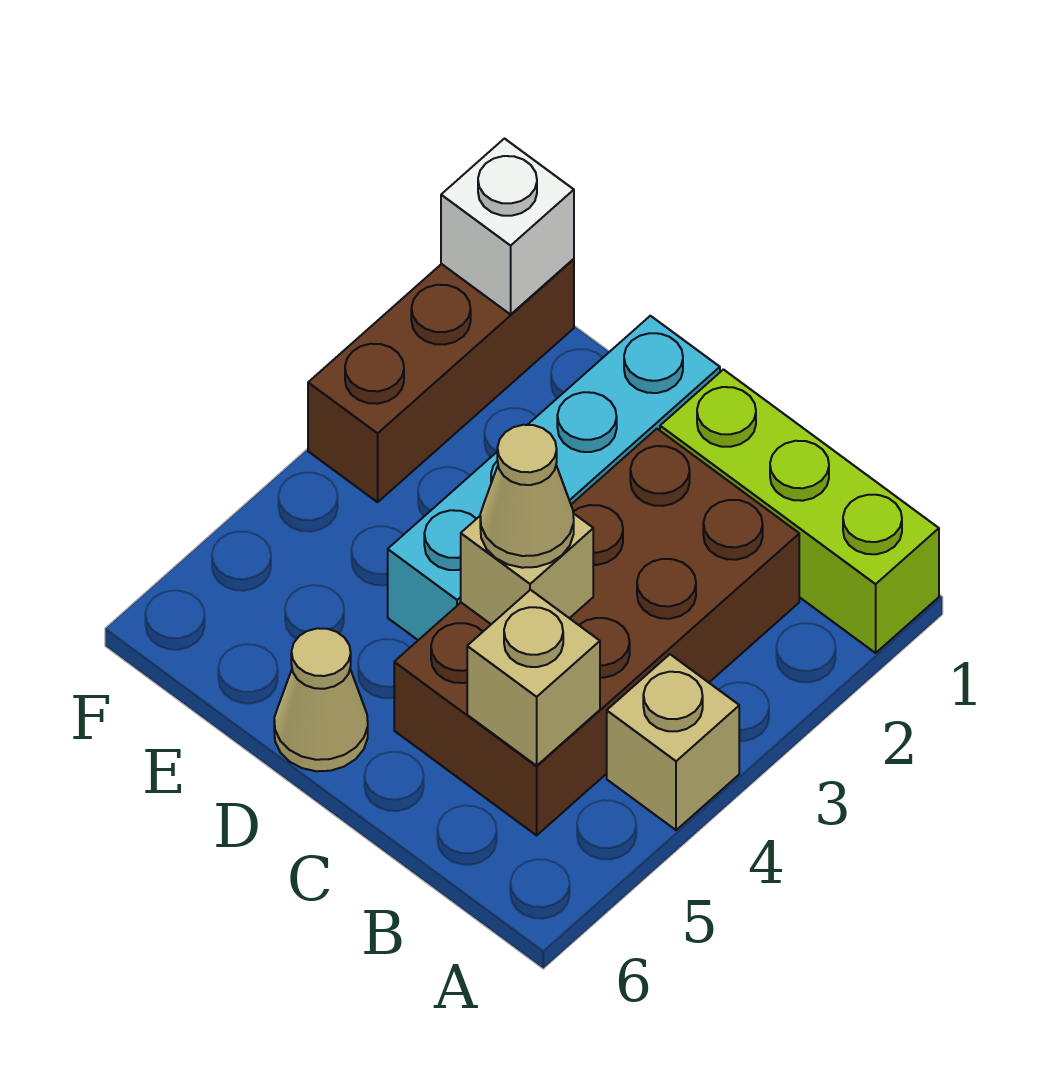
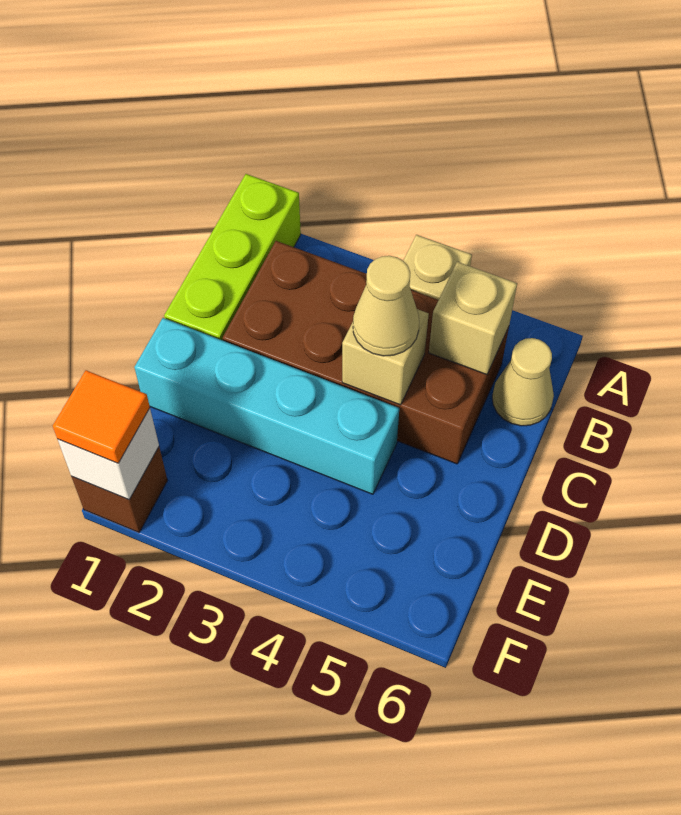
tan 1x1 cone [274,628,368,771] -> tan 1x1 cone moved to [492,338,554,426]
brown 1x3 brick [308,259,574,502] -> brown 1x1 brick [71,447,167,532]
none -> orange 1x1 tile [53,370,150,463]

